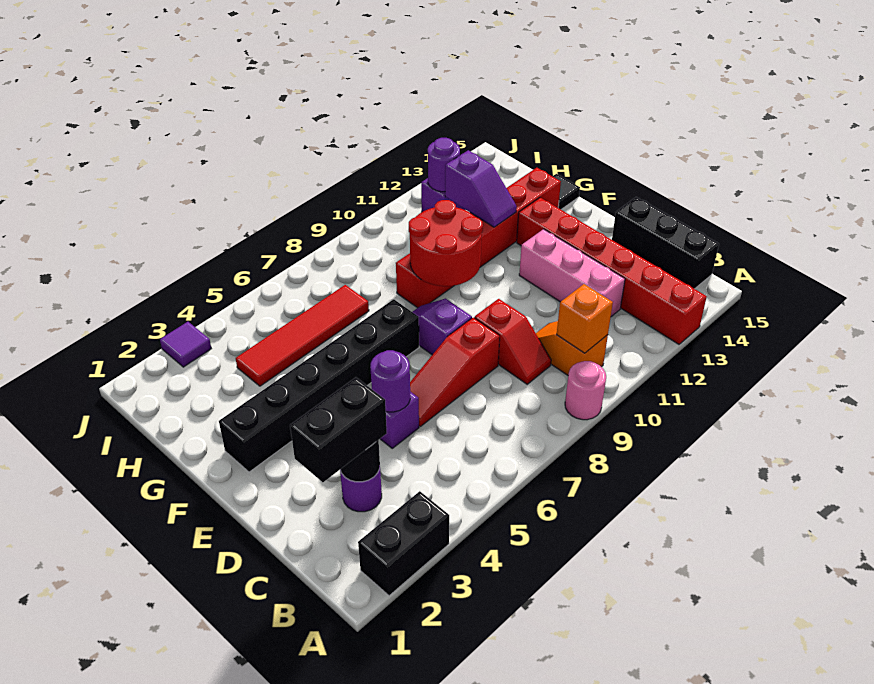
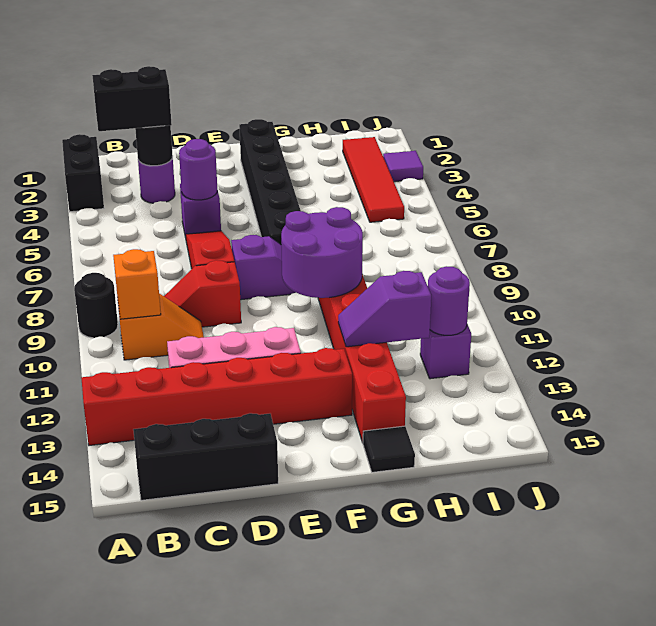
pink 1x1 round brick [565,361,606,420] -> black 1x1 round brick [74,273,118,338]
black 1x2 brick [290,377,387,482] -> black 1x2 brick turned to [92,66,172,131]
red 2x2 round brick [409,200,483,286] -> purple 2x2 round brick [281,207,363,298]
red 1x4 tile [236,285,369,386] -> red 1x4 tile moved to [343,137,404,222]

